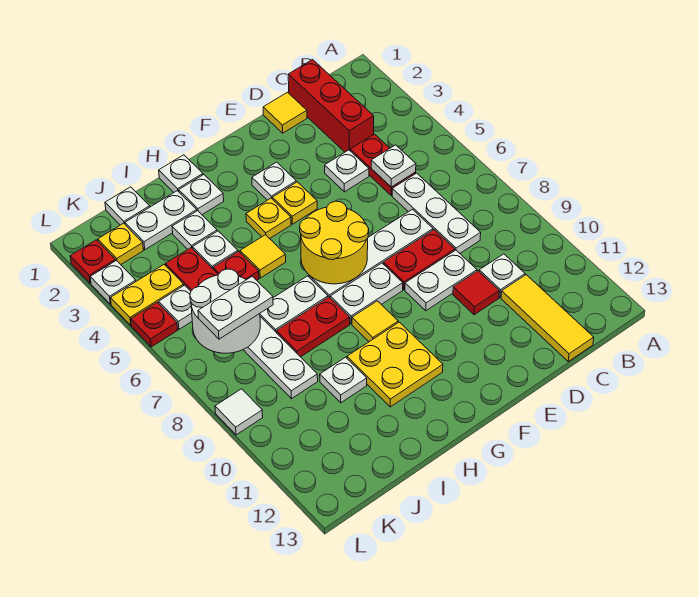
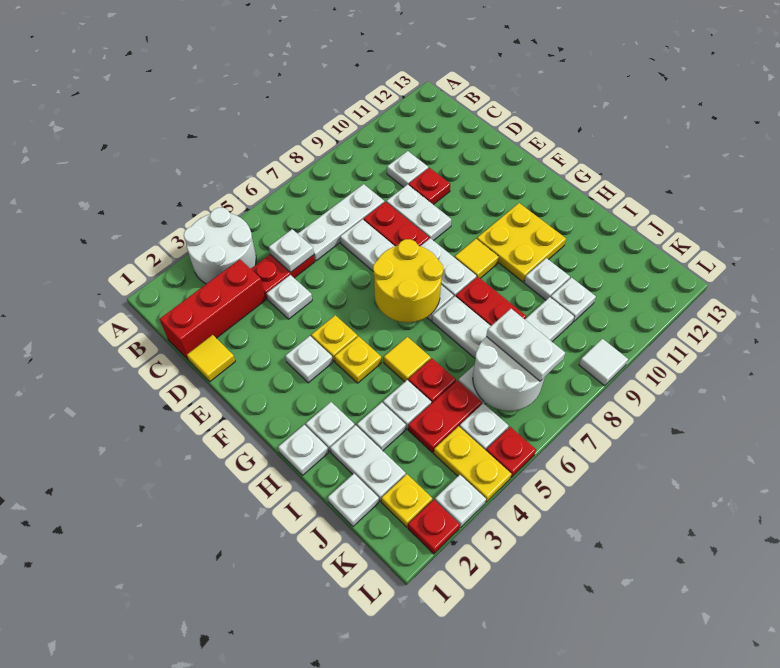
none -> white 2x2 round brick [184,208,256,284]
yellow 1x3 tile [501,275,594,361] -> none
red 1x1 tile [453,271,499,315] -> red 1x1 plate [409,168,450,205]
none -> white 1x1 plate [551,278,596,322]

